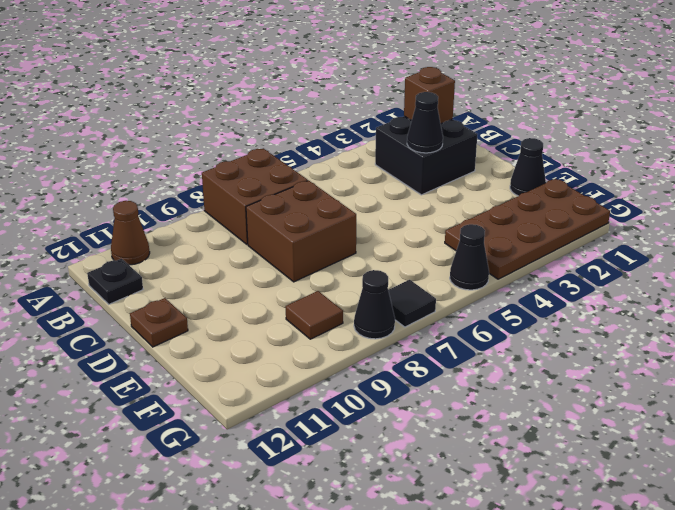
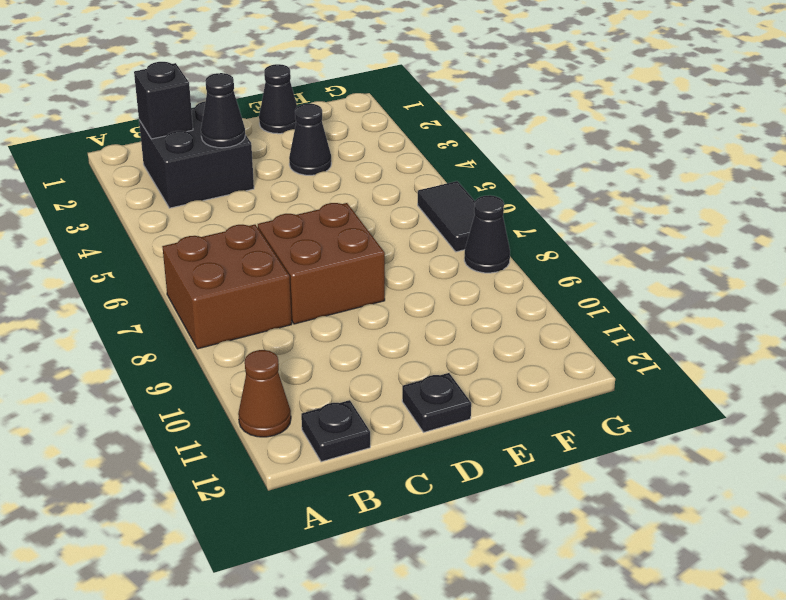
brown 1x1 brick [404,67,455,124] -> black 1x1 brick [134,62,193,139]
brown 1x1 plate [130,298,188,347] -> black 1x1 plate [402,373,471,432]
brown 2x4 plate [445,179,610,279] -> none
brown 1x1 tile [286,291,343,339] -> none
black 1x1 cone [450,224,489,290] -> black 1x1 cone moved to [289,104,331,175]
black 1x1 tile [388,280,436,327] -> black 1x2 tile [418,181,475,252]

